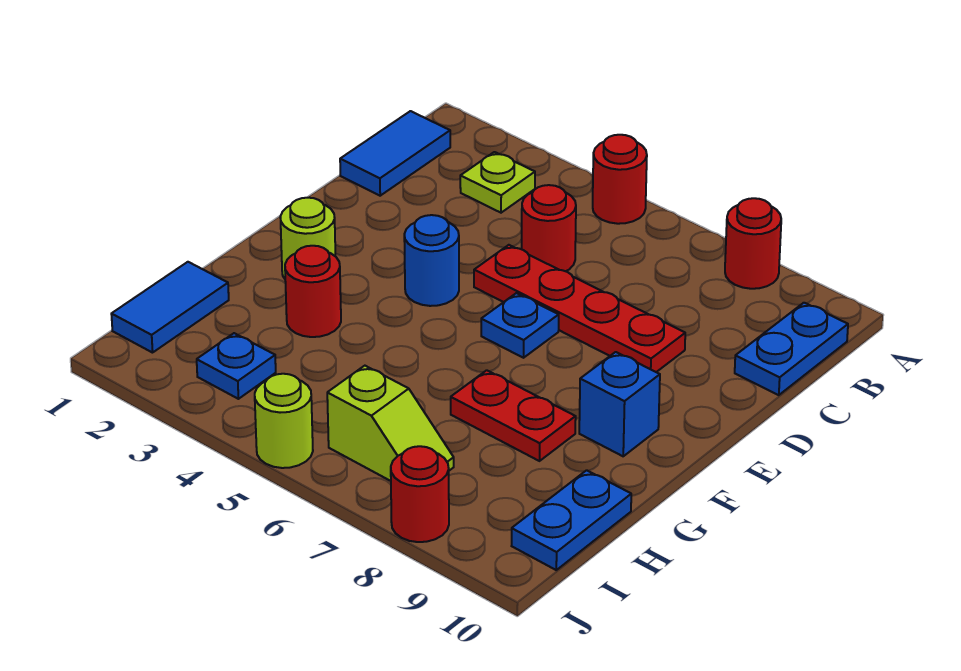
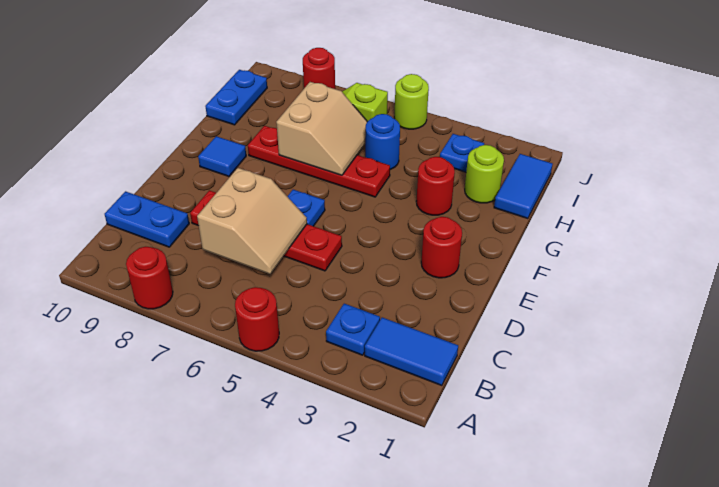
blue 1x2 tile [340,111,450,196] -> blue 1x2 tile turned to [365,317,458,386]
lime 1x1 plate [460,152,535,213] -> blue 1x1 plate [326,304,380,355]
blue 1x2 plate [735,303,848,395] -> blue 1x2 plate turned to [105,191,189,247]
red 1x1 round brick [522,185,576,271] -> red 1x1 round brick moved to [421,217,462,278]
none -> tan 2x2 slope [197,168,307,274]
blue 1x1 round brick [404,215,459,306] -> blue 1x1 round brick moved to [365,114,400,170]
lime 1x1 round brick [280,198,335,279] -> lime 1x1 round brick moved to [465,145,504,203]
blue 1x1 brick [579,352,660,456] -> blue 1x1 tile [198,136,246,176]
none -> tan 2x2 slope [276,82,367,175]
red 1x2 plate [451,370,576,461] -> red 1x4 plate [248,126,390,197]

